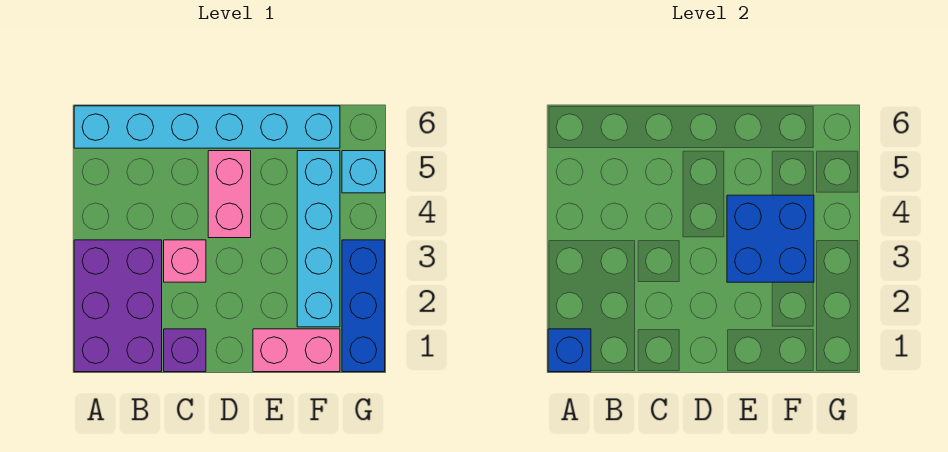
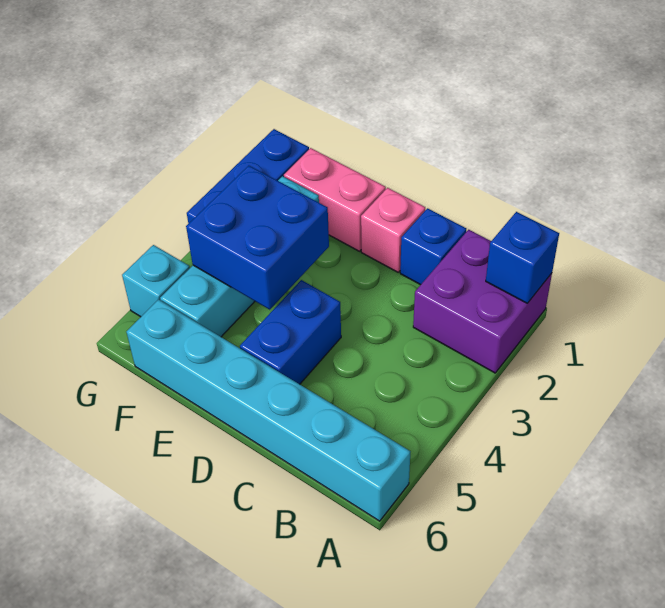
purple 2x3 brick [74,240,162,372] -> purple 2x2 brick [413,230,552,373]
purple 1x1 brick [164,329,206,372] -> blue 1x1 brick [400,208,466,285]
pink 1x1 brick [164,240,206,282] -> pink 1x1 brick moved to [361,188,425,272]
pink 1x2 brick [208,151,251,238] -> blue 1x2 brick [240,280,341,384]

